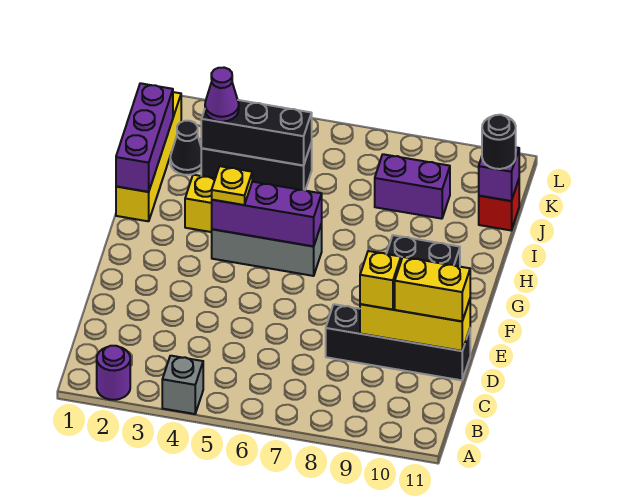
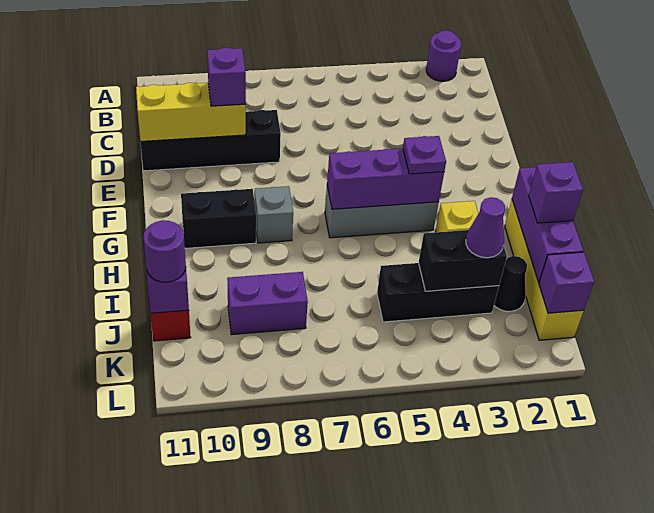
grey 1x1 brick [162,356,203,414] -> grey 1x1 brick moved to [254,186,293,243]
yellow 1x1 brick [360,251,401,310] -> purple 1x1 brick [207,48,246,106]
yellow 1x2 brick [395,257,470,321] -> none
yellow 1x1 plate [212,166,252,205] -> purple 1x1 plate [403,136,446,174]
none -> purple 1x1 brick [529,162,583,223]
black 1x3 brick [201,100,312,166] -> black 1x2 brick [419,230,507,291]
black 1x1 round brick [482,115,516,169] -> purple 1x1 round brick [143,220,186,282]
none -> purple 1x1 brick [539,252,594,313]

